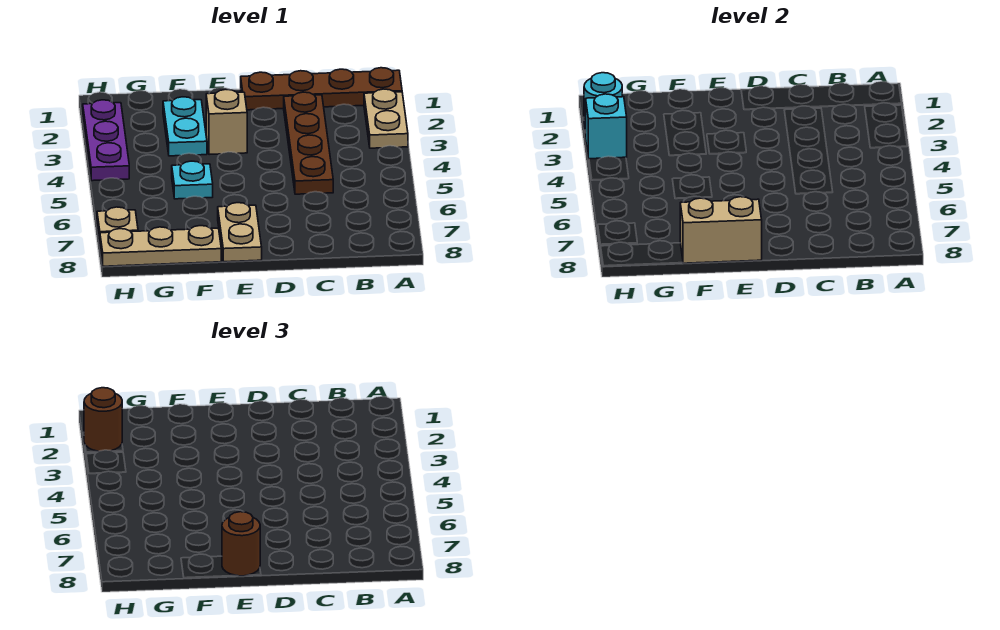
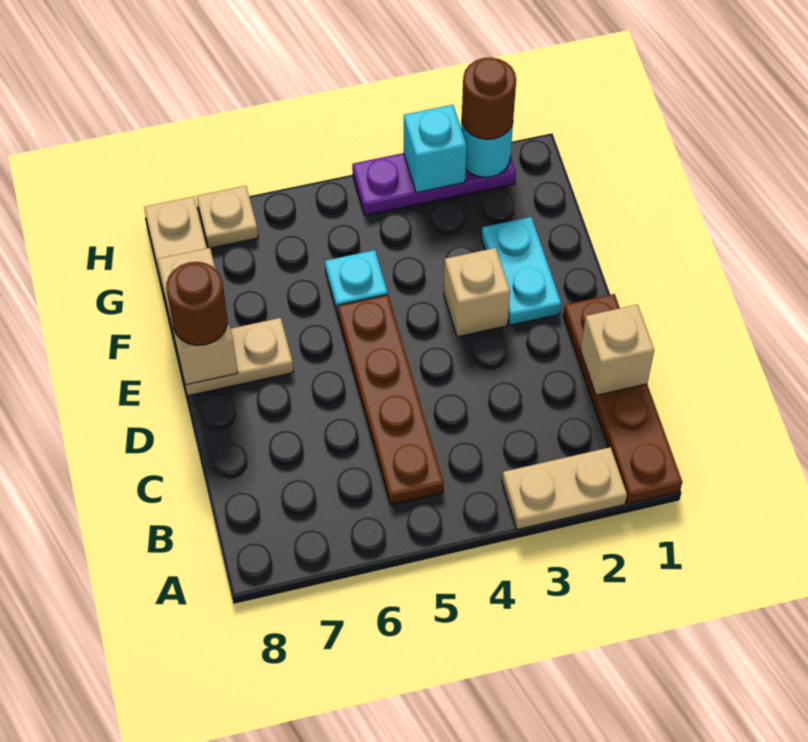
none -> tan 1x1 brick [580,305,654,395]
brown 1x4 plate [284,92,333,194] -> brown 1x4 plate turned to [337,295,444,505]
cyan 1x2 plate [163,97,207,156] -> cyan 1x2 plate turned to [482,217,561,325]

